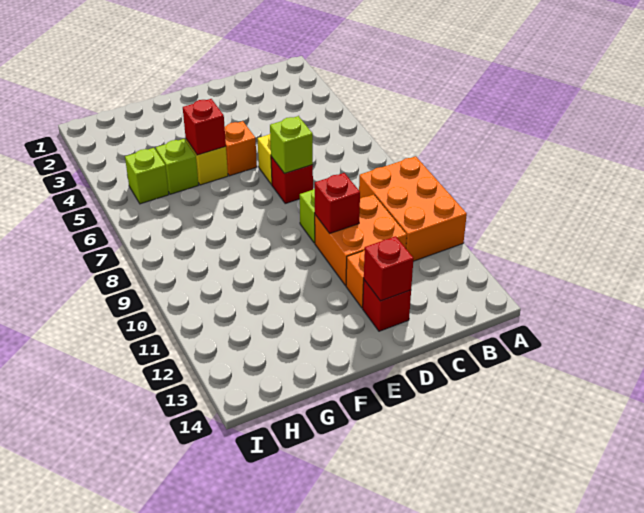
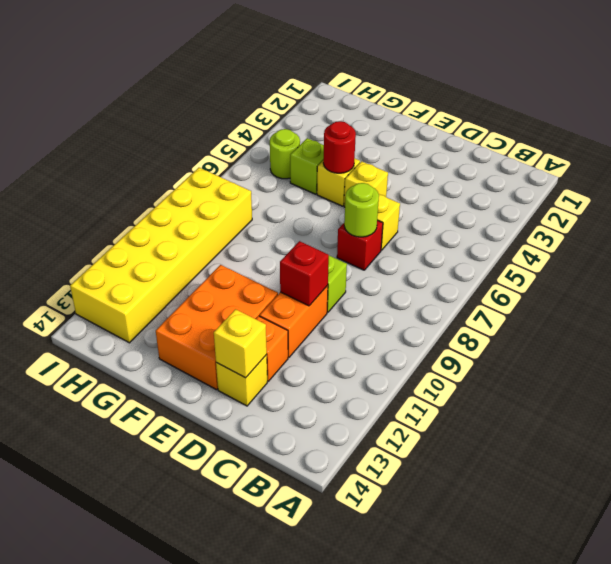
orange 2x3 brick [359,156,467,261] -> orange 2x3 brick moved to [156,265,278,390]
orange 2x2 brick [315,195,407,286] -> orange 1x2 brick [260,285,328,358]
lime 1x1 brick [270,116,313,174] -> lime 1x1 round brick [344,183,379,237]
red 1x1 brick [363,280,411,331] -> yellow 1x1 brick [216,355,267,406]
red 1x1 brick [364,236,414,301] -> yellow 1x1 brick [214,309,267,378]
orange 1x1 brick [225,121,257,176] -> yellow 1x1 brick [344,161,388,207]
red 1x1 brick [183,99,226,155] -> red 1x1 round brick [323,121,356,173]
lime 1x1 brick [125,148,169,204] -> lime 1x1 round brick [270,129,300,179]
none -> yellow 2x6 brick [70,168,252,343]

